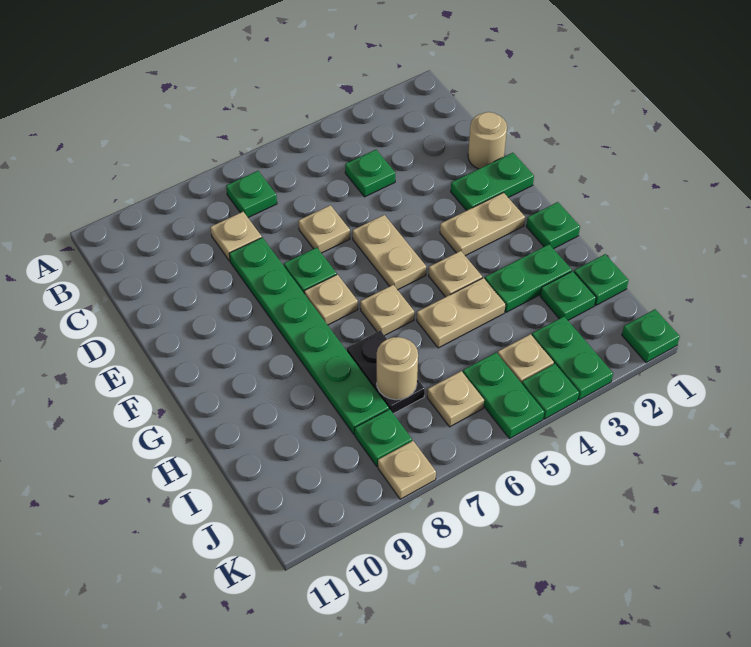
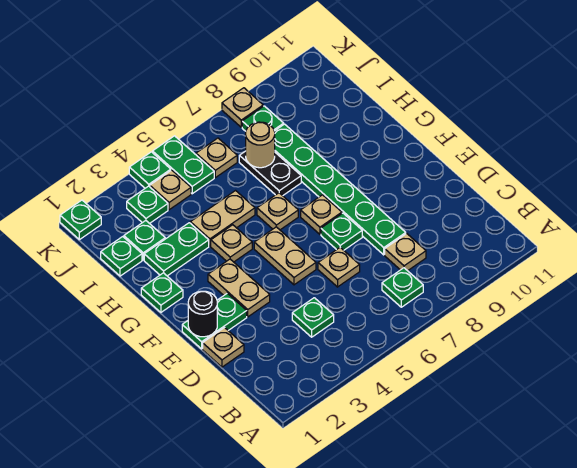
tan 1x1 round brick [468,112,507,169] -> tan 1x1 plate [203,328,244,367]
none -> black 1x1 round brick [188,291,217,337]
tan 1x2 plate [440,193,525,256] -> tan 1x2 plate turned to [208,259,270,317]
green 1x2 plate [532,316,613,400] -> green 1x1 plate [127,186,168,224]

